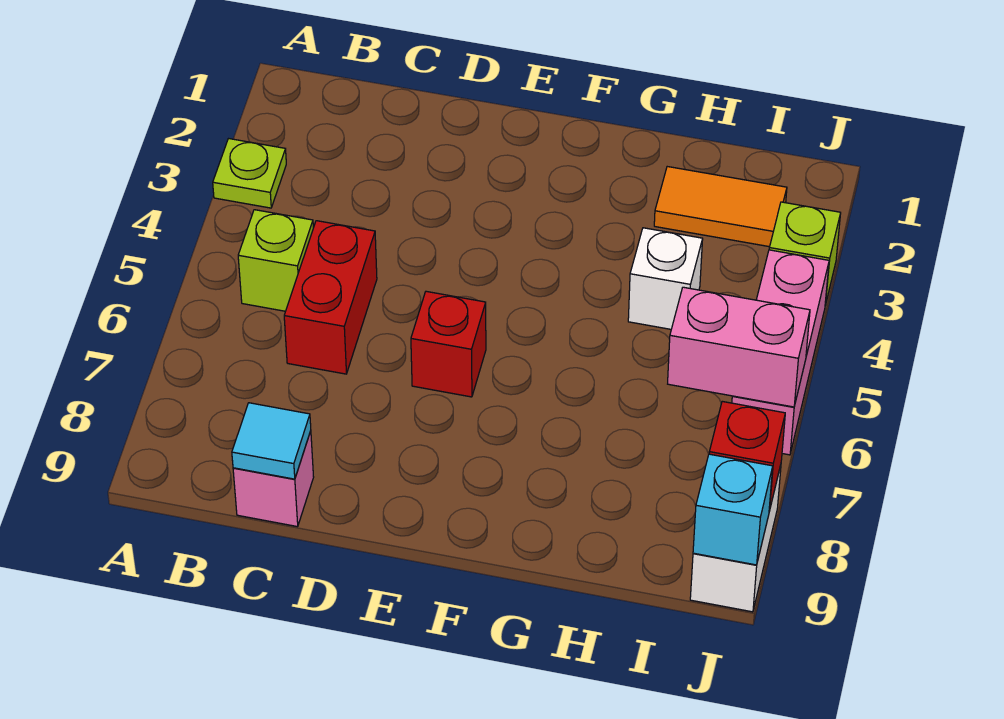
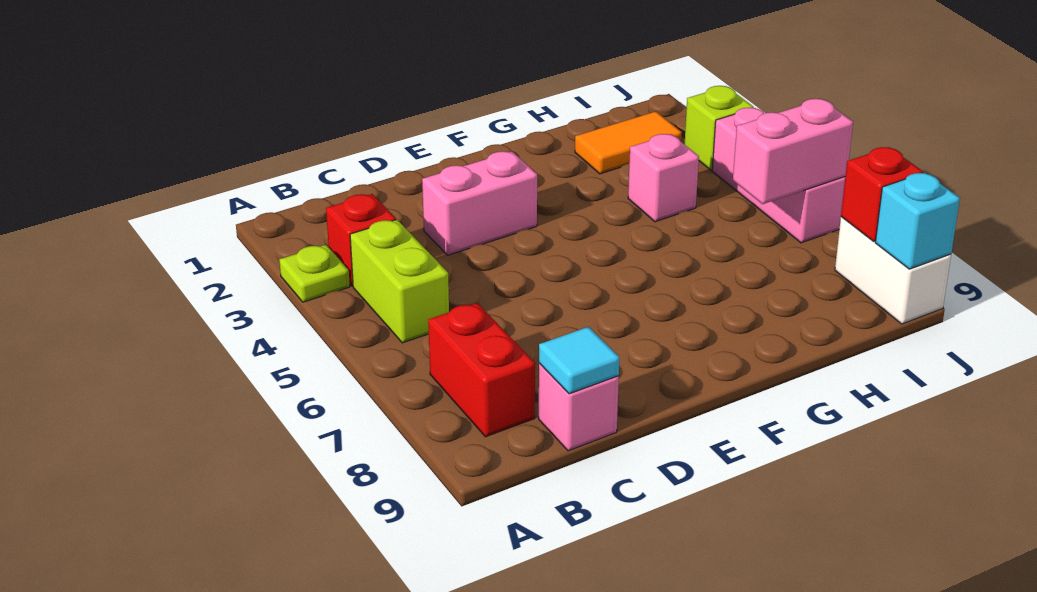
lime 1x1 brick [238,210,313,311] -> lime 1x2 brick [350,220,449,343]
red 1x2 brick [284,221,377,374] -> red 1x2 brick moved to [428,303,535,437]
none -> pink 1x2 brick [422,151,537,255]
red 1x1 brick [411,291,486,397] -> red 1x1 brick moved to [326,194,396,286]
white 1x1 brick [628,228,703,329] -> pink 1x1 brick [628,134,699,222]

